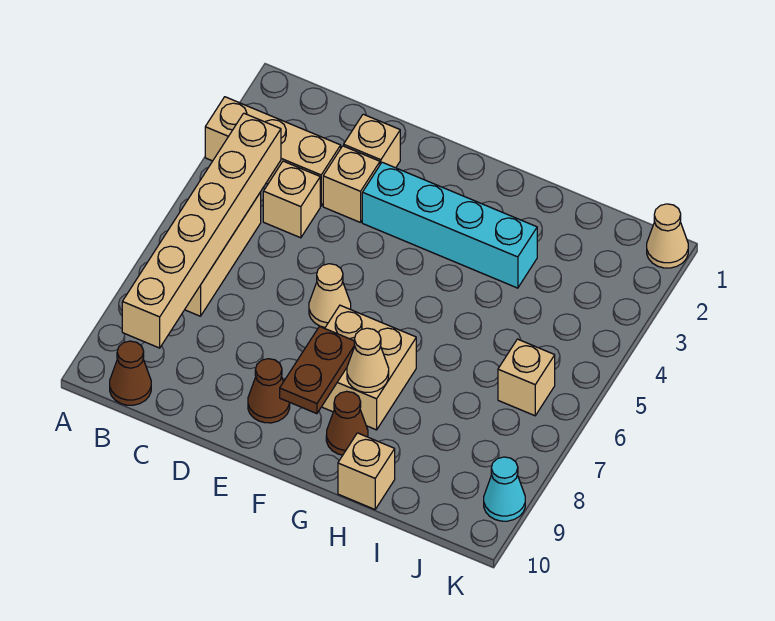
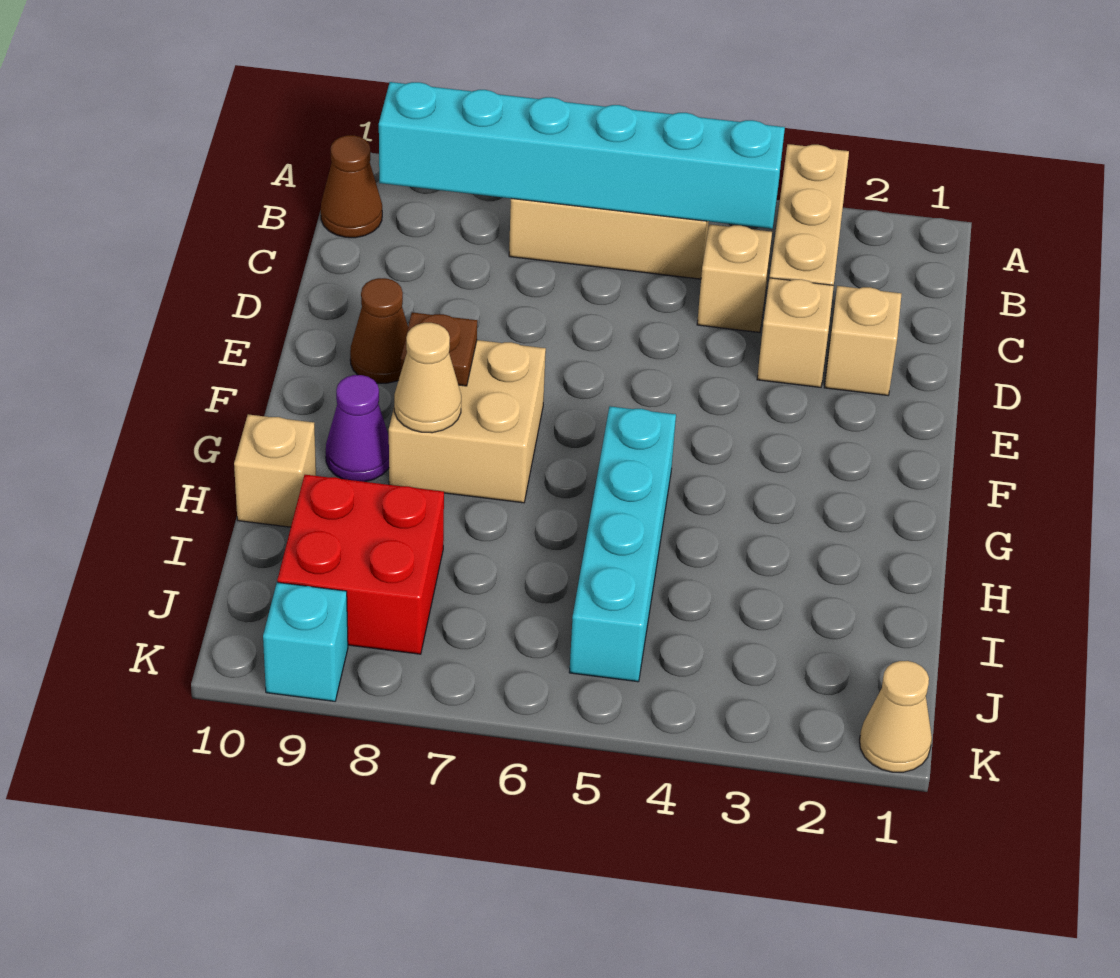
tan 1x6 brick [122,113,281,348] -> cyan 1x6 brick [379,82,785,229]
cyan 1x4 brick [362,162,537,288] -> cyan 1x4 brick moved to [569,406,676,682]
tan 1x1 cone [309,264,351,327] -> none
brown 1x2 plate [280,326,355,414] -> brown 1x1 plate [401,312,477,386]
brown 1x1 cone [326,391,368,455] -> purple 1x1 cone [326,375,389,482]
none -> red 2x2 brick [277,475,444,654]
tan 1x1 brick [498,339,555,416] -> none
cyan 1x1 cone [484,457,525,521] -> cyan 1x1 brick [263,582,348,701]

